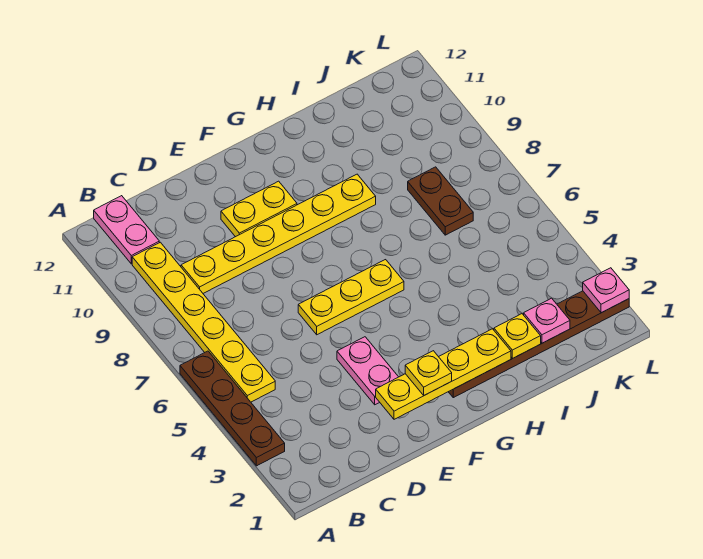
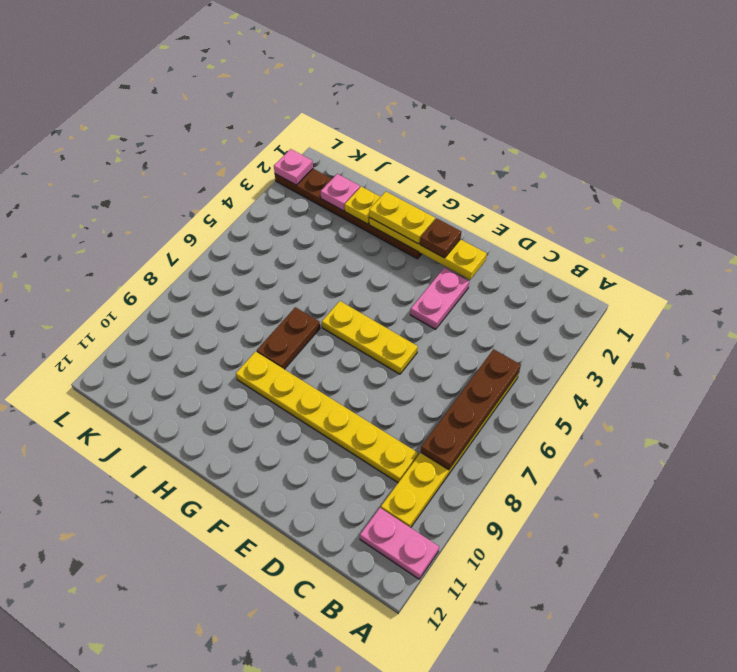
brown 1x4 plate [180,351,285,466] -> brown 1x4 plate moved to [421,349,521,470]
pink 1x2 plate [94,196,159,264] -> pink 1x2 plate turned to [360,508,439,579]
yellow 1x2 plate [221,181,297,237] -> yellow 1x2 plate moved to [369,192,435,244]
yellow 1x1 plate [405,351,452,395] -> brown 1x1 plate [420,218,461,258]
brown 1x2 plate [408,167,473,235] -> brown 1x2 plate moved to [257,307,320,369]

